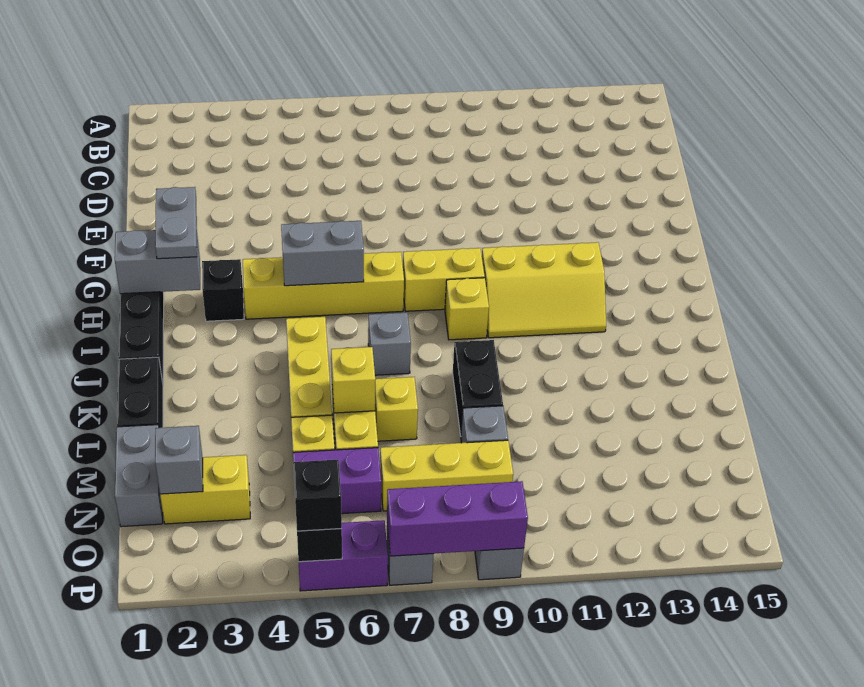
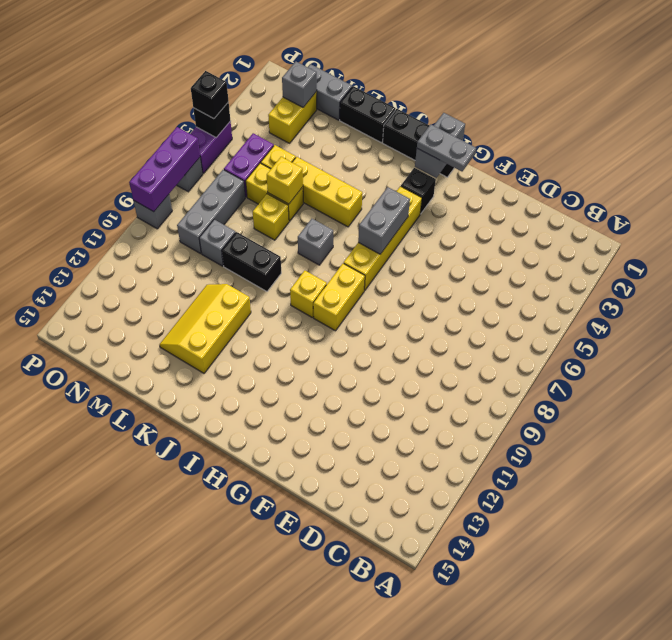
yellow 2x3 slope [482,242,606,338] -> yellow 2x3 slope moved to [159,284,251,373]
yellow 1x3 brick [380,440,513,511] -> grey 1x3 brick [177,170,245,254]

